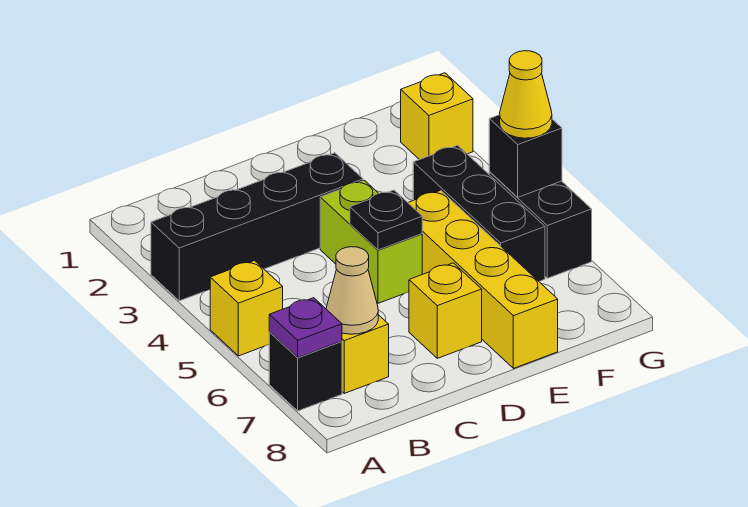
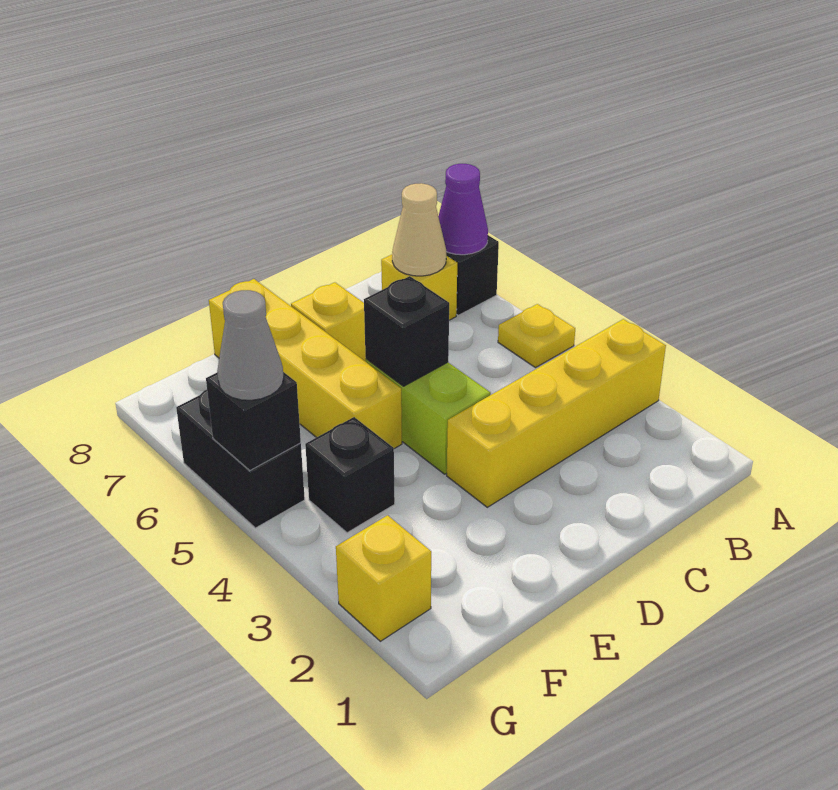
black 1x4 brick [151,153,363,301] -> yellow 1x4 brick [447,319,666,507]
yellow 1x1 brick [210,261,283,356] -> yellow 1x1 plate [498,304,575,368]
purple 1x1 plate [269,298,342,358] -> purple 1x1 cone [438,164,488,255]
black 1x1 plate [350,190,422,250] -> black 1x1 brick [364,276,449,386]
black 1x3 brick [413,145,545,281] -> black 1x1 brick [305,417,395,533]
yellow 1x1 cone [500,51,552,138] -> grey 1x1 cone [217,290,284,400]

